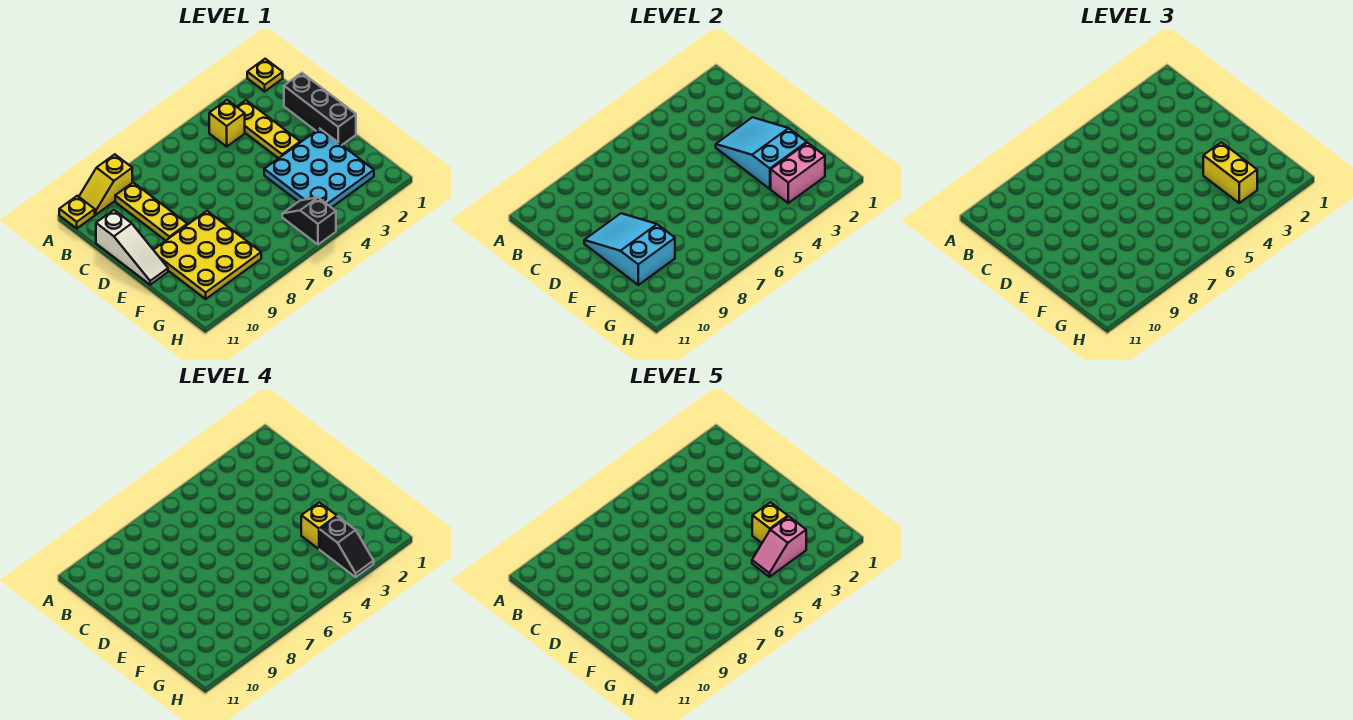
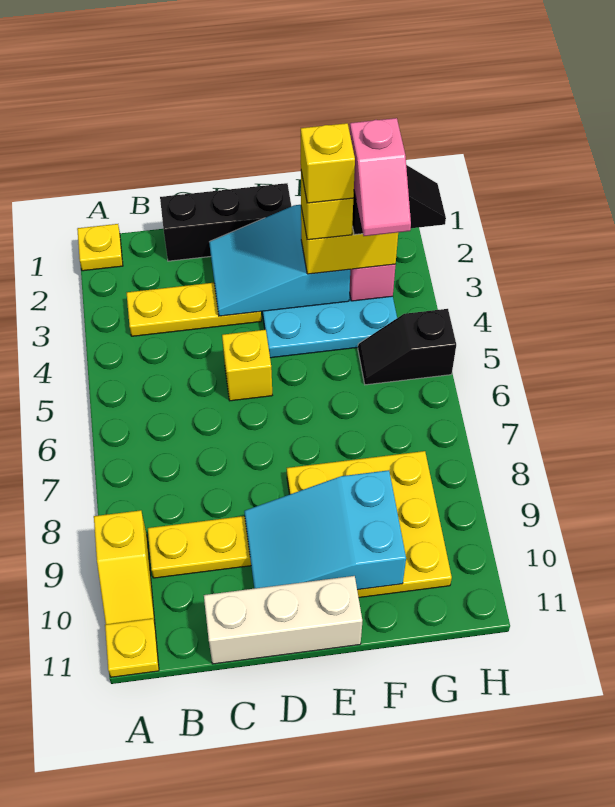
yellow 1x1 brick [209,100,245,146] -> yellow 1x1 brick moved to [222,330,272,401]
white 1x3 slope [96,210,168,285] -> white 1x3 brick [204,576,362,664]

